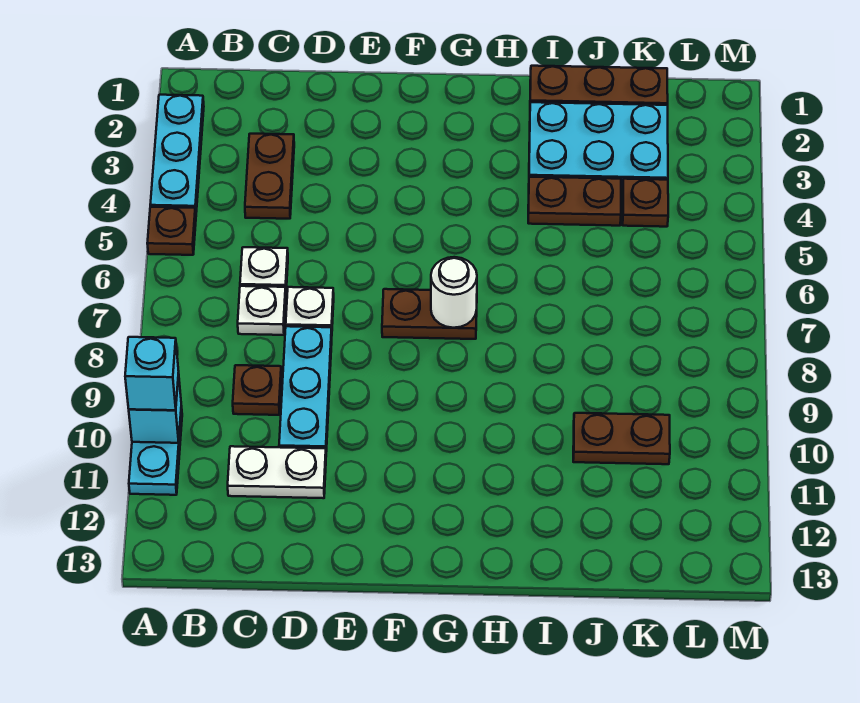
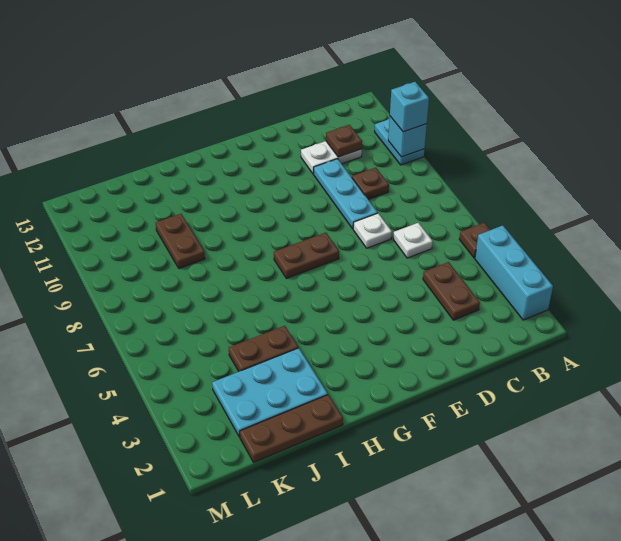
cyan 1x3 plate [150,95,204,212] -> cyan 1x3 brick [475,225,553,320]
white 1x1 plate [238,286,286,335] -> none
white 1x1 round brick [431,257,477,328] -> none
brown 1x2 plate [573,413,670,464] -> brown 1x2 plate turned to [155,214,205,268]
brown 1x1 plate [623,179,668,227] -> brown 1x1 plate moved to [326,125,362,157]

